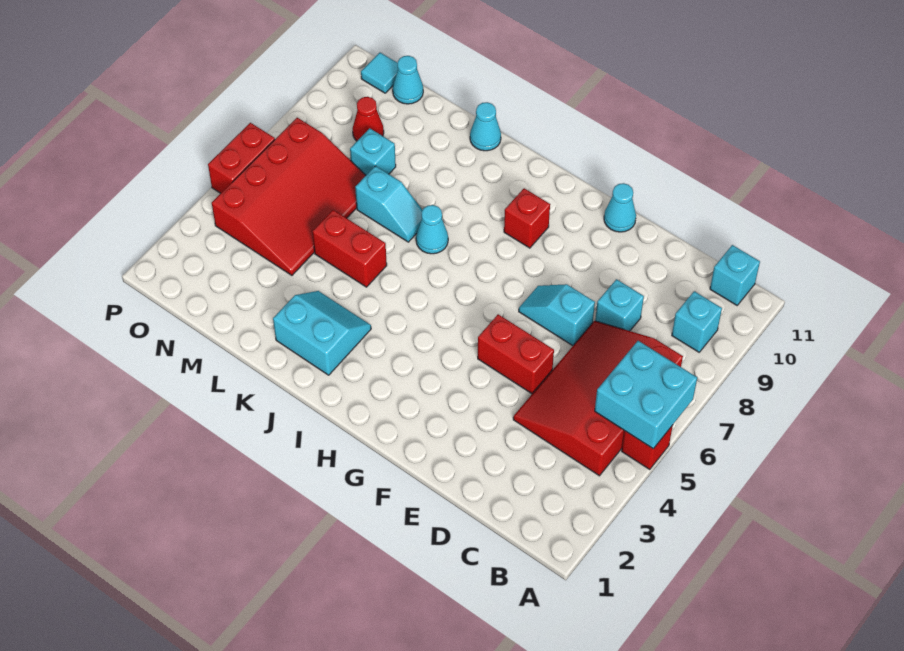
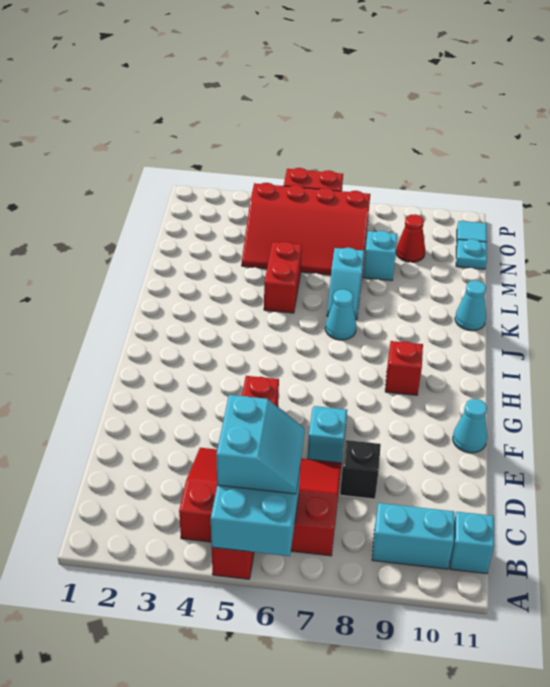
cyan 1x1 brick [672,291,722,352] -> cyan 1x2 brick [372,503,454,569]
cyan 1x1 brick [595,279,644,331] -> black 1x1 brick [340,440,381,499]
cyan 2x2 slope [273,291,371,375] -> cyan 2x2 slope moved to [216,395,305,494]
cyan 1x1 cone [393,56,423,104] -> cyan 1x1 plate [456,239,487,269]

